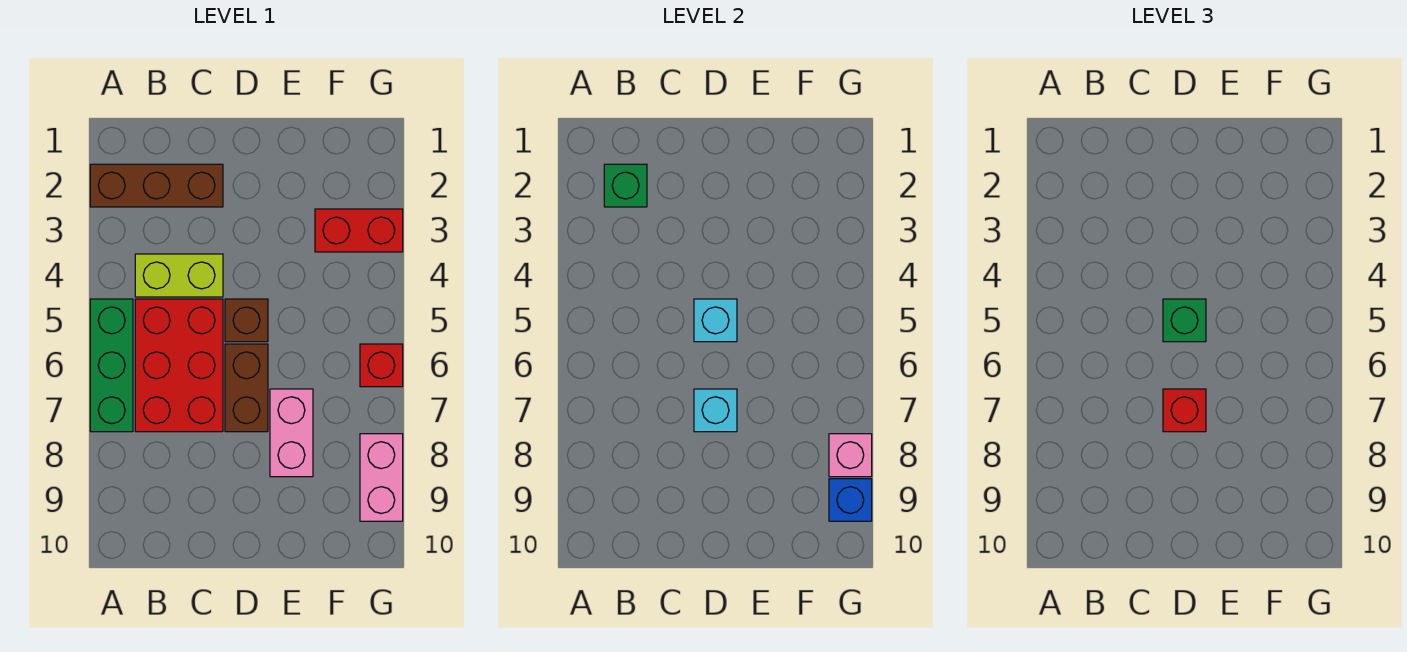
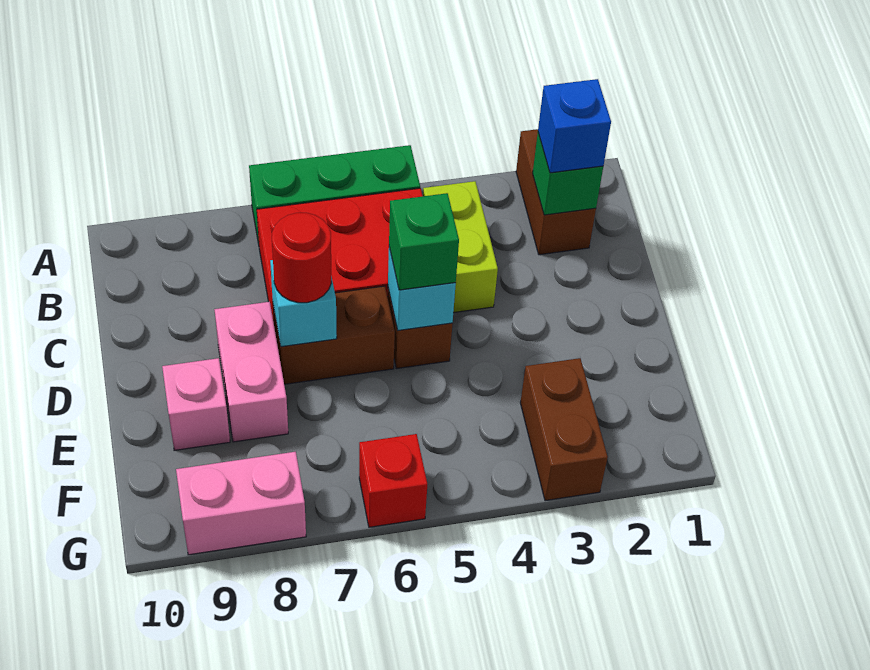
brown 1x3 brick [90,164,223,207] -> brown 1x2 brick [516,129,596,255]
red 1x1 brick [1163,389,1206,432] -> red 1x1 round brick [272,213,331,303]
pink 1x2 brick [270,389,313,477] -> pink 1x2 brick turned to [214,302,288,442]
red 1x2 brick [315,209,403,252] -> brown 1x2 brick [520,358,608,501]
pink 1x1 brick [829,434,872,477] -> pink 1x1 brick moved to [162,358,230,450]
blue 1x1 brick [829,479,872,521] -> blue 1x1 brick moved to [538,79,611,173]

